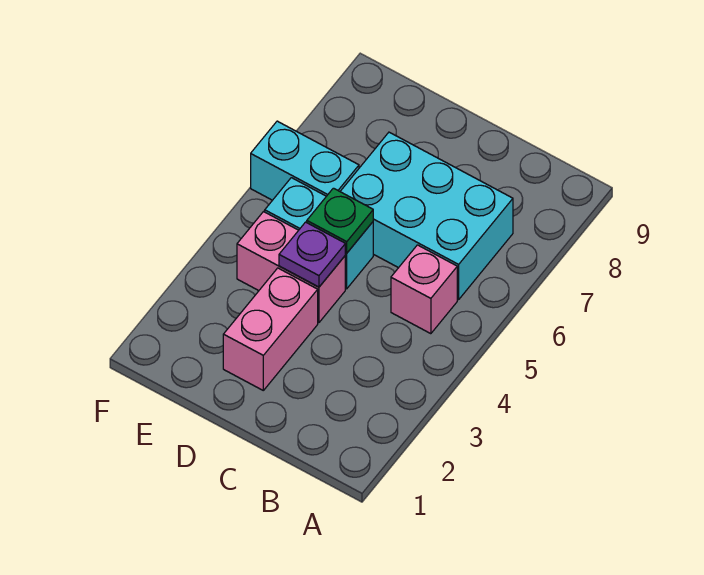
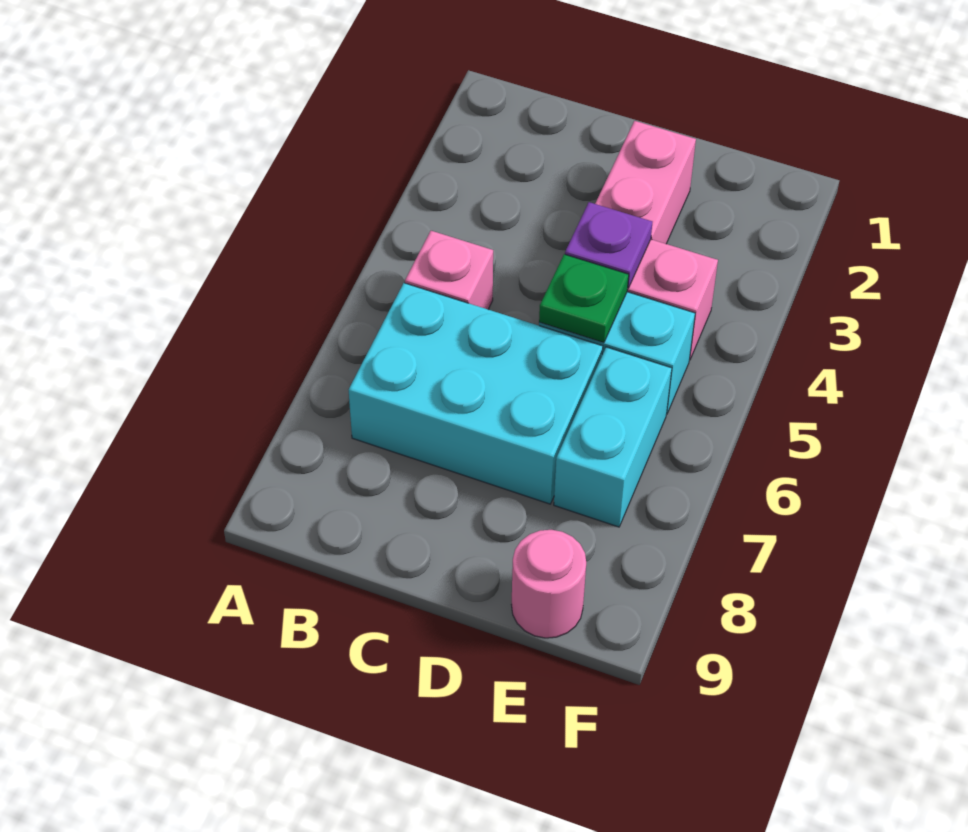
cyan 1x2 brick [251,121,359,200] -> cyan 1x2 brick turned to [554,347,672,527]
none -> pink 1x1 round brick [511,530,586,638]

